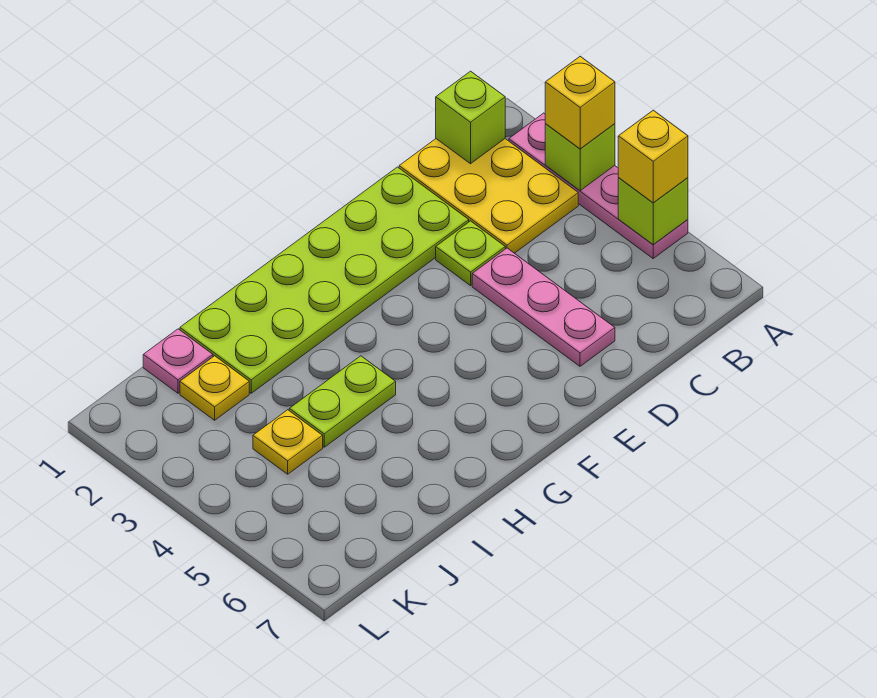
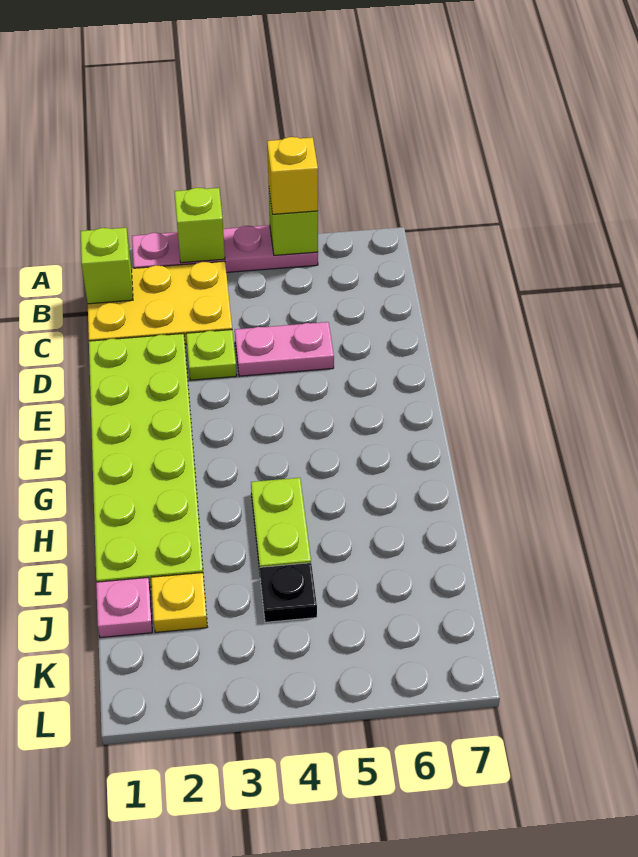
yellow 1x1 brick [545,57,615,149] -> none
pink 1x3 plate [472,248,615,366] -> pink 1x2 plate [235,322,334,376]
yellow 1x1 plate [253,410,323,474] -> black 1x1 plate [260,563,317,622]

